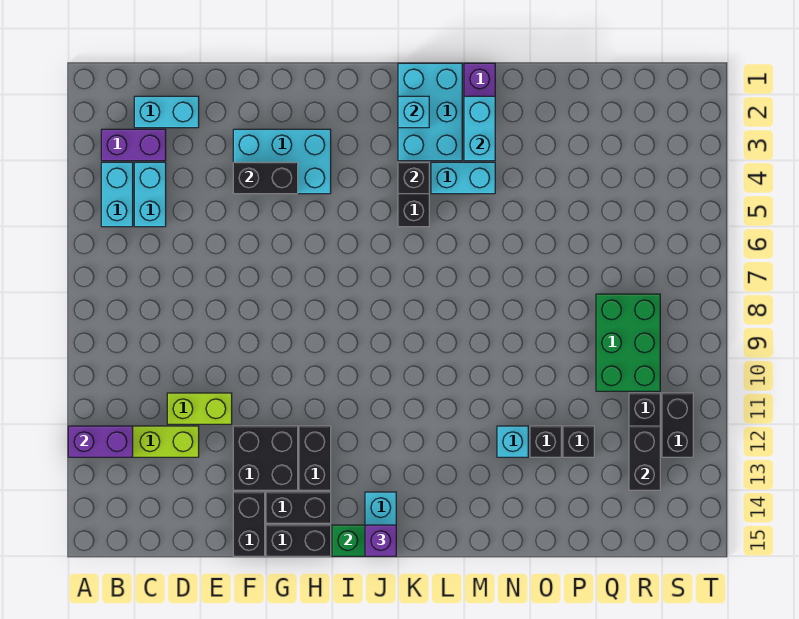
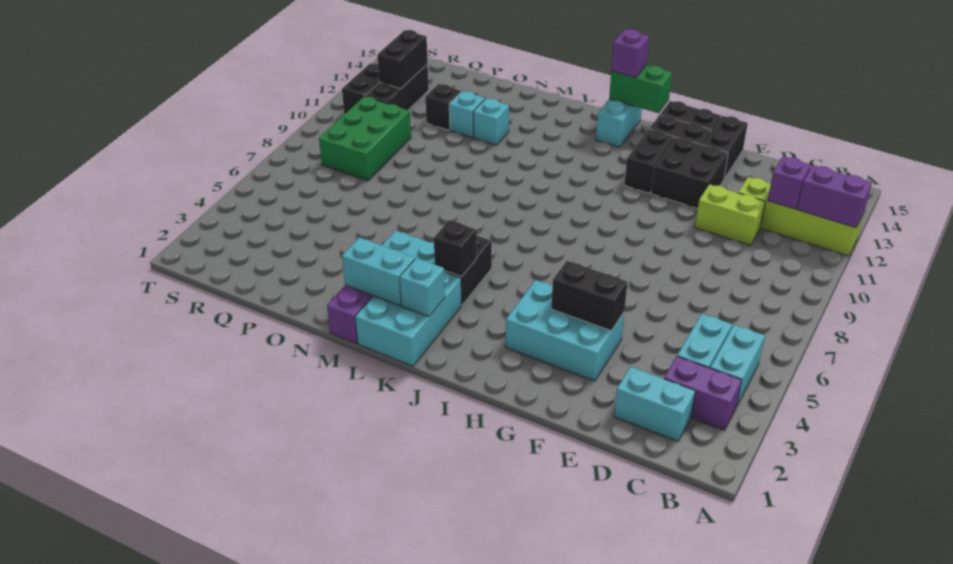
none -> purple 1x1 brick [768,156,811,209]
cyan 1x2 brick [464,96,495,161] -> cyan 1x2 brick turned to [342,237,415,306]
black 1x1 brick [530,426,561,457] -> cyan 1x1 brick [449,91,485,138]

